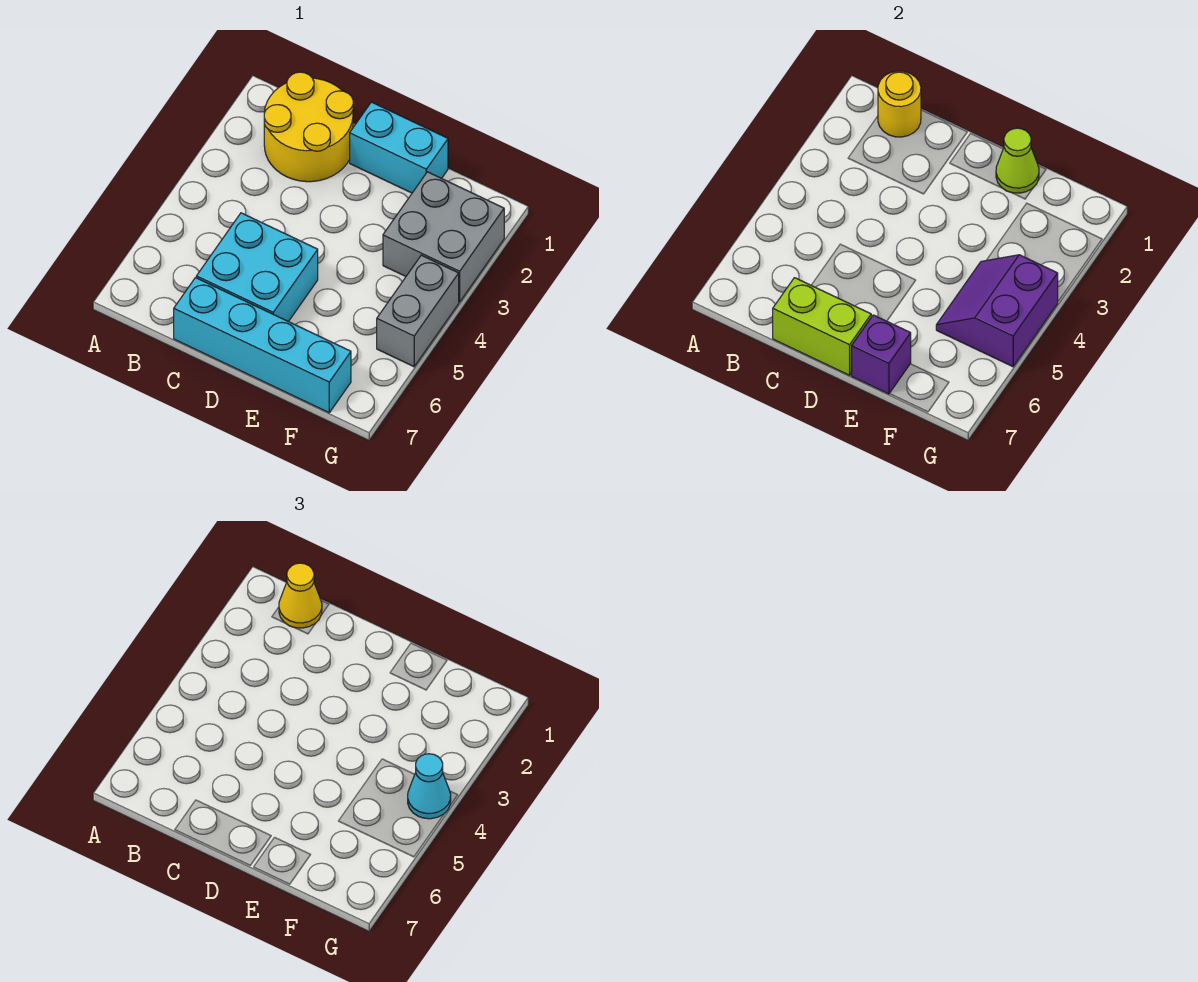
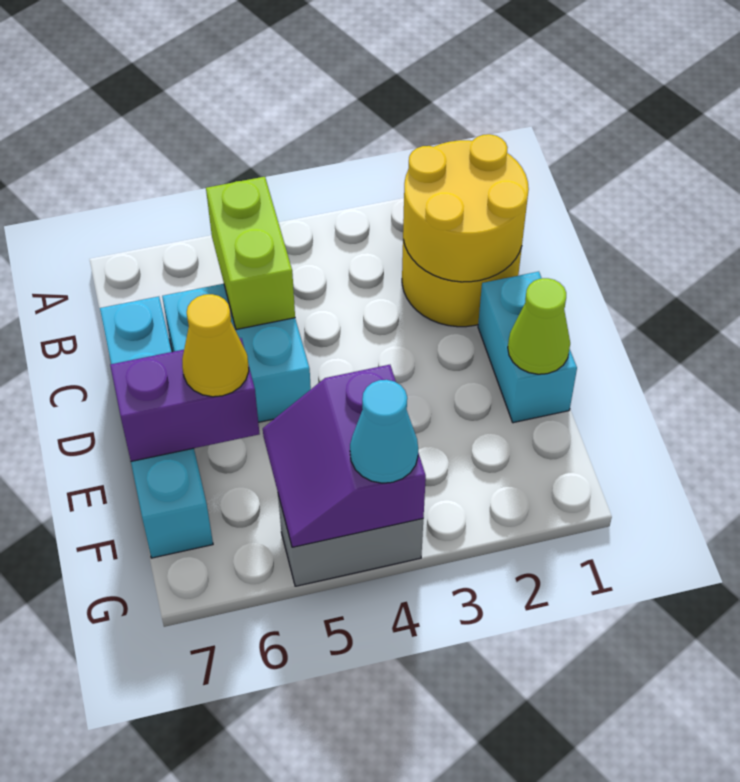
yellow 1x1 round brick [878,71,921,137] -> yellow 2x2 round brick [403,134,529,282]
yellow 1x1 cone [279,563,322,628] -> yellow 1x1 cone moved to [182,294,249,397]
lime 1x2 brick [773,278,871,375] -> lime 1x2 brick moved to [206,177,295,330]
purple 1x1 brick [852,315,911,394] -> purple 1x2 brick [110,338,260,461]
grey 2x2 brick [383,172,504,302] -> none
purple 2x2 slope [936,255,1058,367] -> purple 2x2 slope turned to [263,365,426,547]

